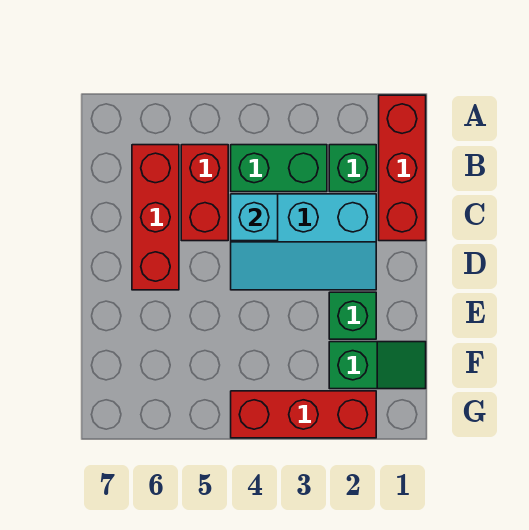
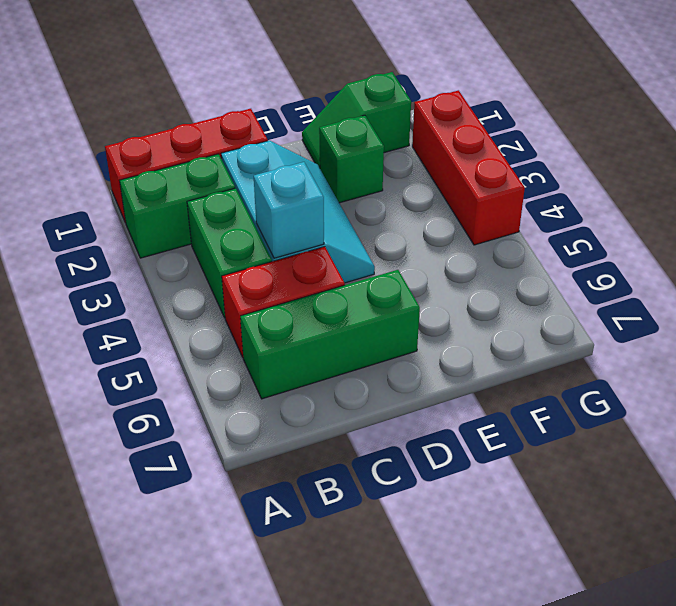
green 1x1 brick [329,145,376,192] -> green 1x2 brick [119,154,235,258]
red 1x3 brick [132,145,179,290] -> green 1x3 brick [240,270,420,399]
green 1x2 slope [329,342,426,389] -> green 1x2 slope turned to [302,72,411,168]

